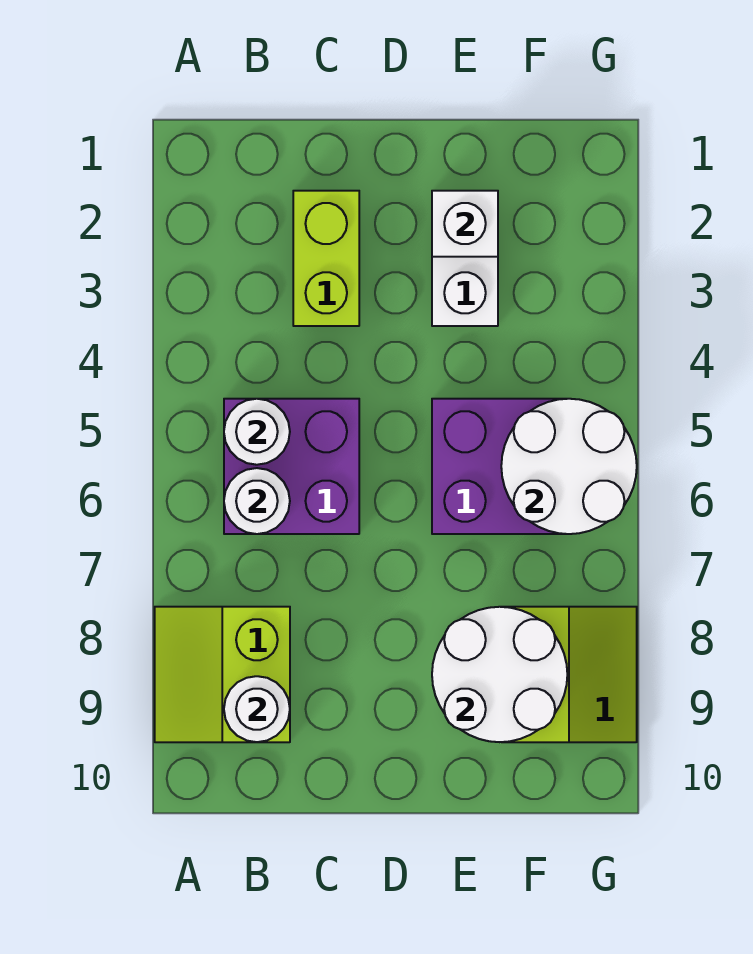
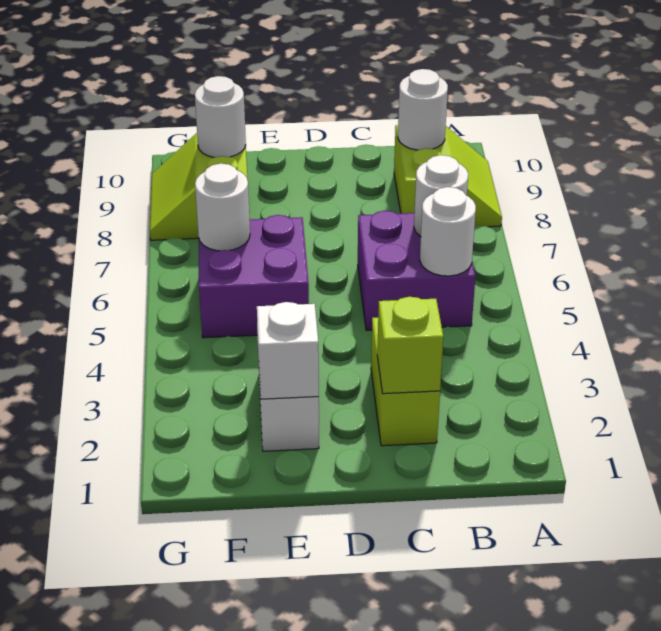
none -> lime 1x1 brick [377,297,443,394]
white 2x2 round brick [432,607,567,742] -> white 1x1 round brick [195,76,246,158]
white 2x2 round brick [501,399,637,534] -> white 1x1 round brick [195,164,250,251]

